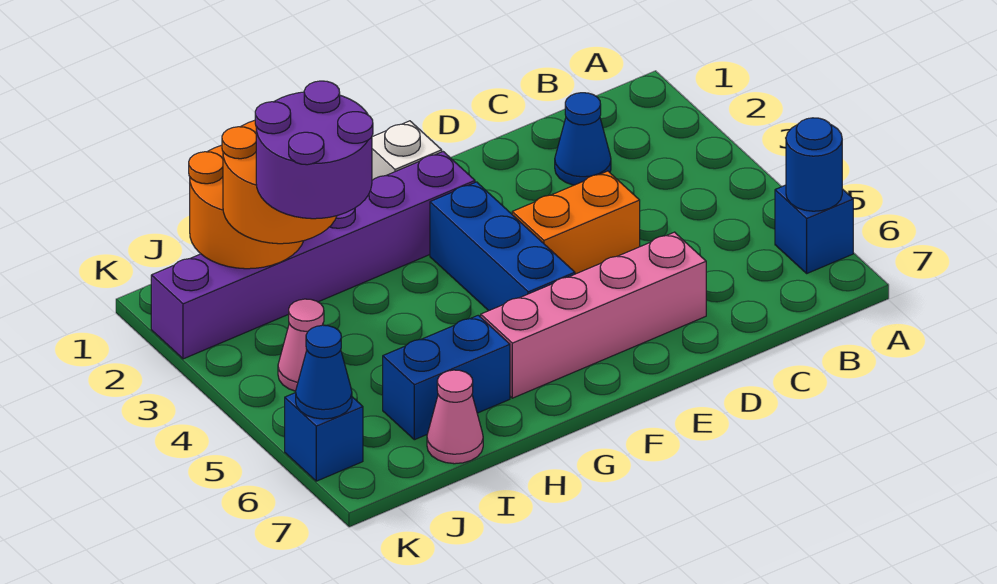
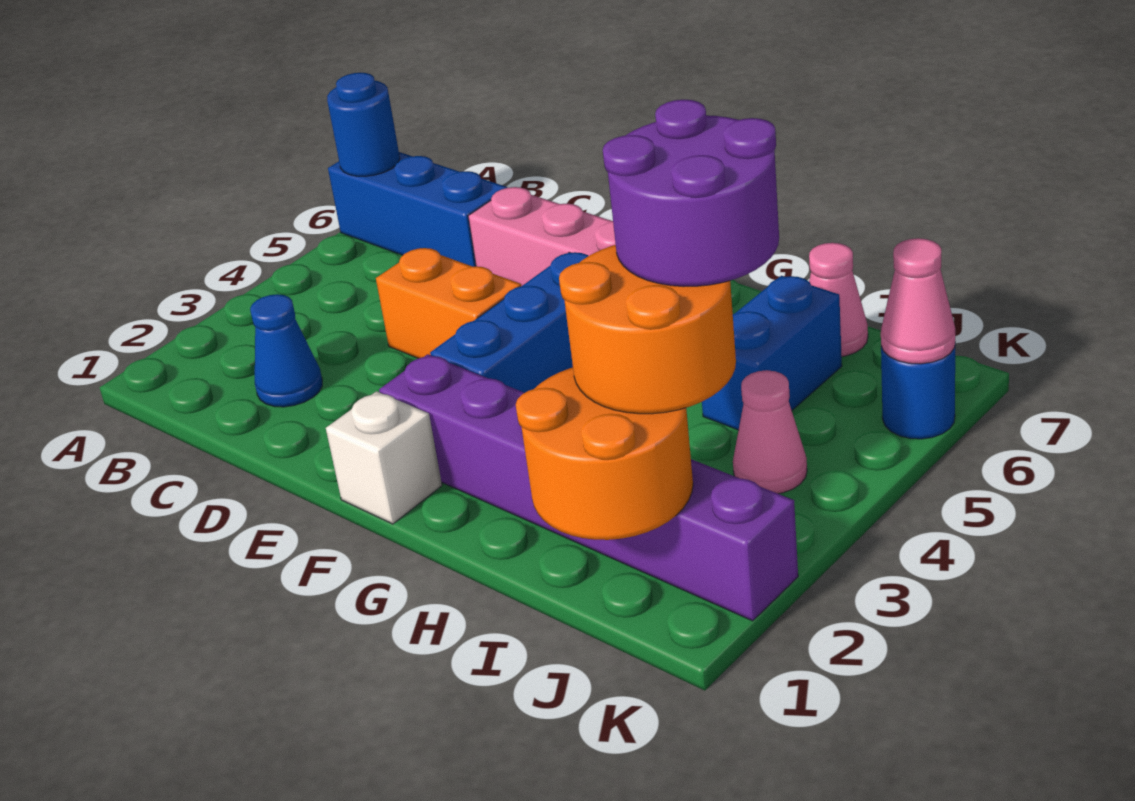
blue 1x1 brick [775,185,853,273] -> blue 1x3 brick [328,152,507,267]
blue 1x2 brick [383,315,510,440] -> blue 1x2 brick turned to [702,276,842,430]
blue 1x1 brick [285,393,363,481] -> blue 1x1 round brick [881,347,955,439]
blue 1x1 cone [296,325,352,419] -> pink 1x1 cone [881,238,955,364]

